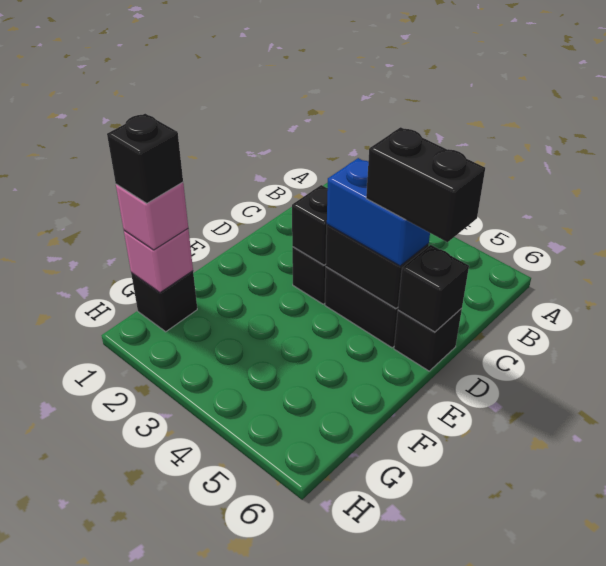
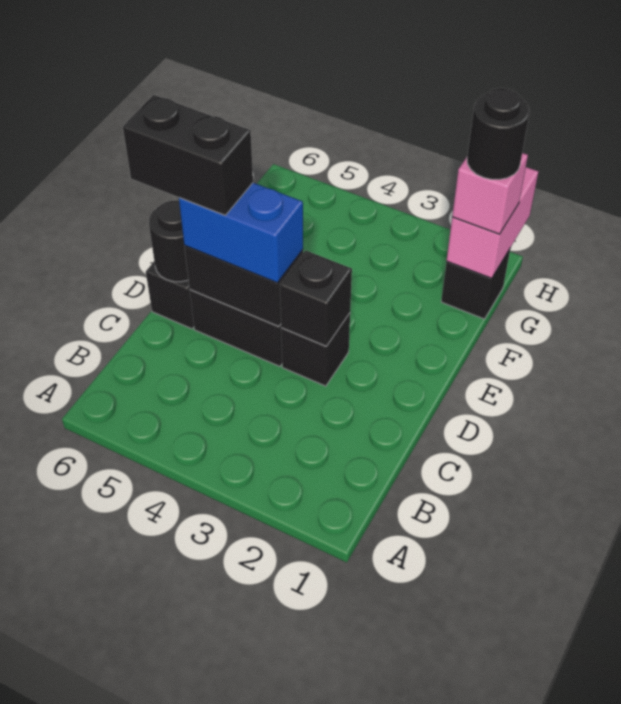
black 1x1 brick [398,245,469,332] -> black 1x1 round brick [149,200,188,282]
pink 1x1 brick [124,229,193,292] -> pink 1x2 brick [447,167,539,278]
black 1x1 brick [107,114,183,203] -> black 1x1 round brick [467,88,530,179]

